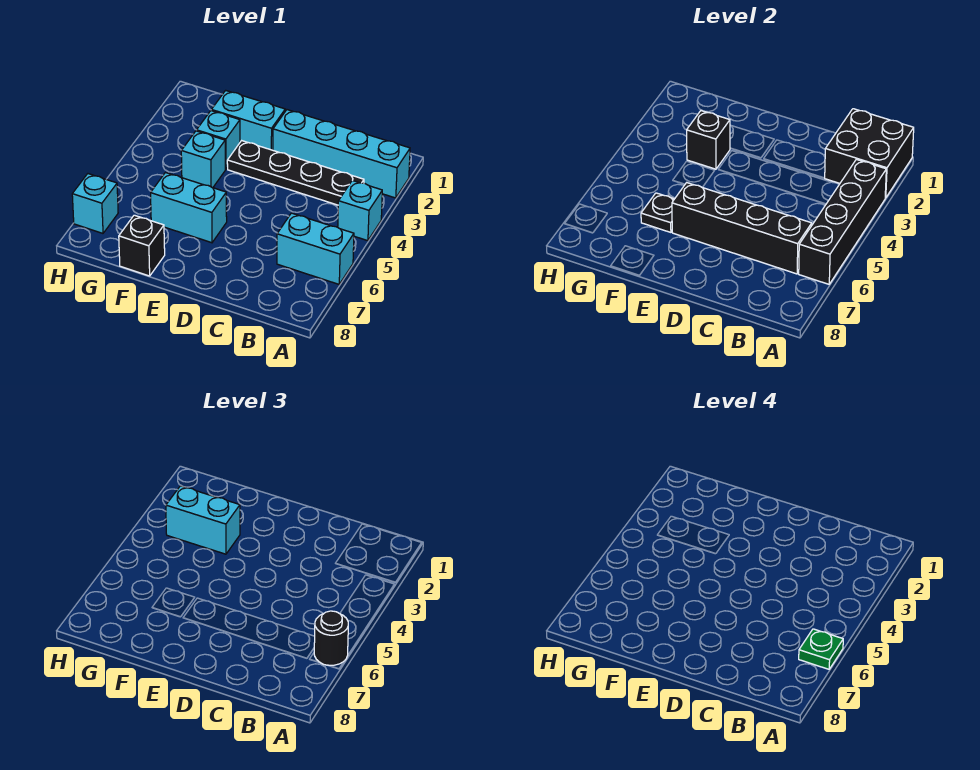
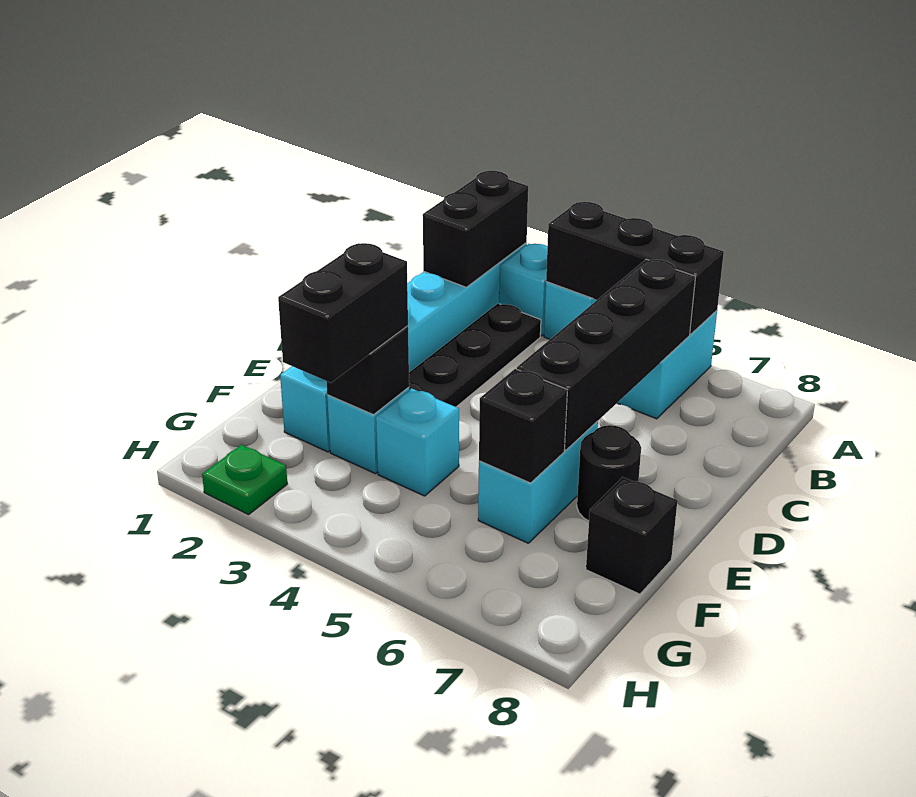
black 2x2 brick [825,109,914,198] -> black 1x2 brick [423,171,528,287]
black 1x4 brick [799,159,886,284] -> black 1x3 brick [546,202,724,334]
black 1x1 round brick [314,611,348,665] -> black 1x1 round brick moved to [577,425,641,521]
green 1x1 plate [799,629,843,669] -> green 1x1 plate moved to [202,445,287,515]
cyan 1x2 brick [166,486,240,554] -> black 1x2 brick [278,243,408,383]
black 1x1 plate [641,193,674,232] -> black 1x1 brick [479,369,567,483]
cyan 1x1 brick [72,174,118,233] -> cyan 1x1 brick moved to [499,244,547,336]

